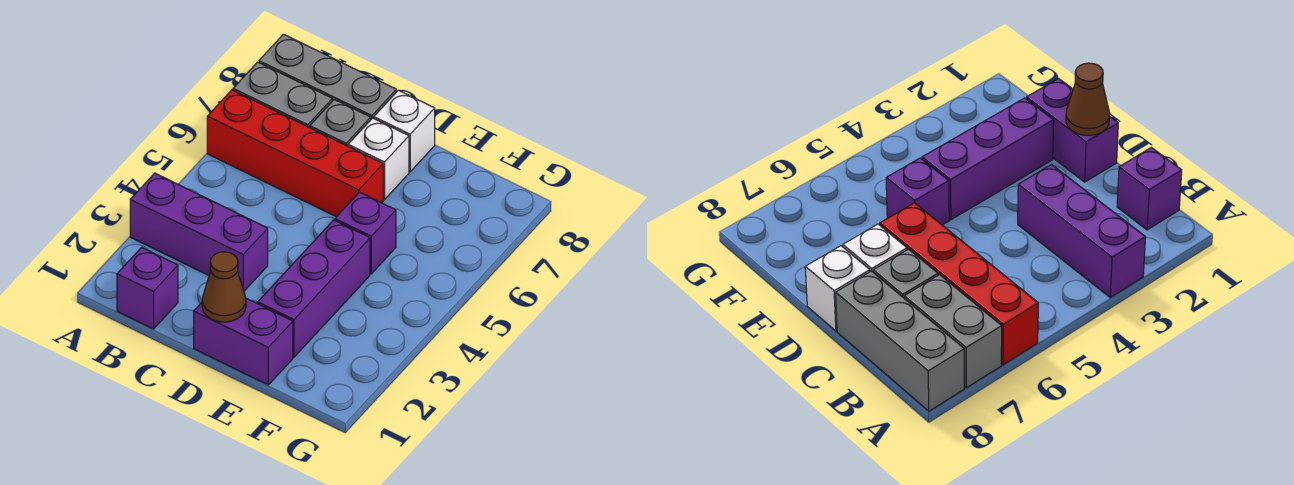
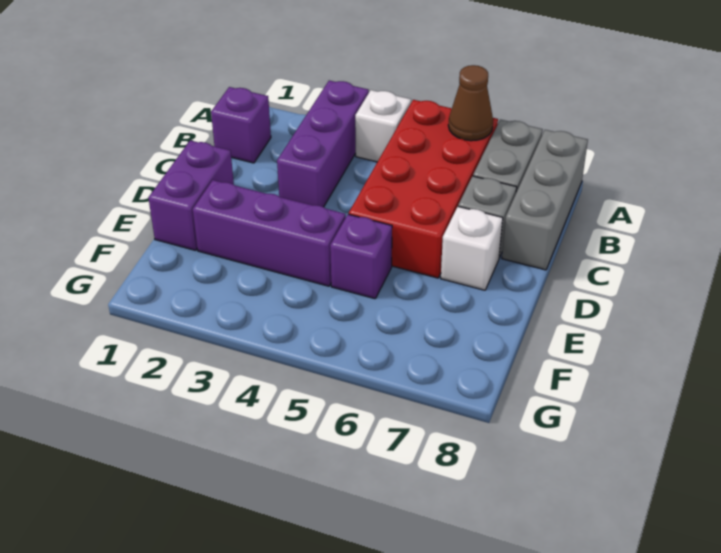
red 1x4 brick [207,90,383,217] -> red 2x4 brick [349,100,498,278]
brown 1x1 cone [202,252,246,322] -> brown 1x1 cone moved to [448,65,493,141]
white 1x1 brick [374,90,435,172] -> white 1x1 brick moved to [355,90,411,162]

